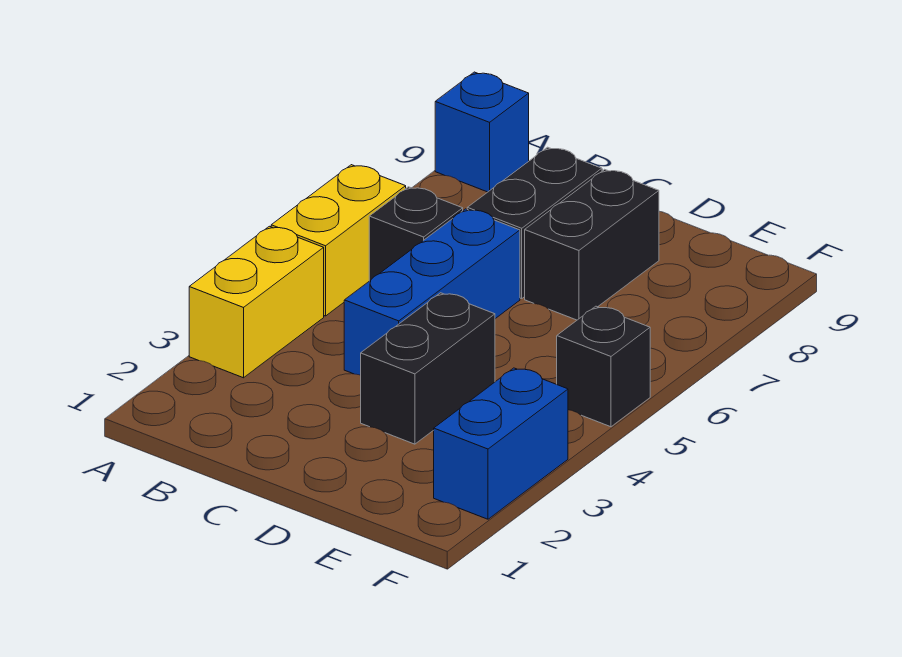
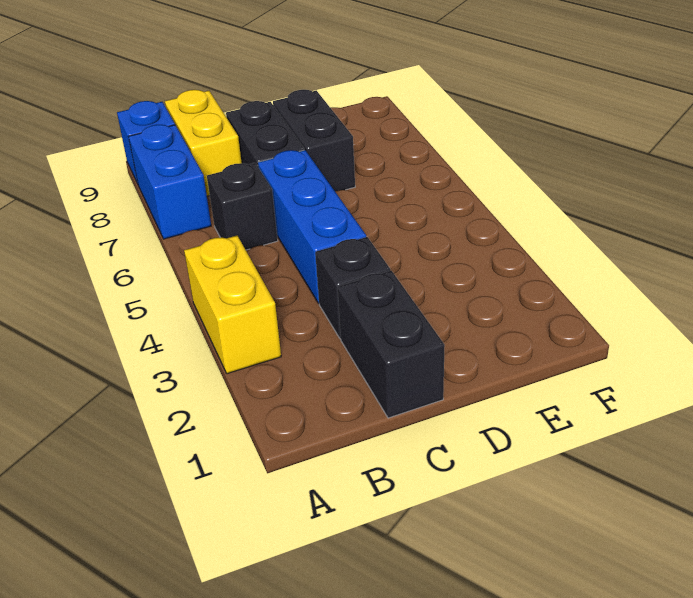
yellow 1x2 brick [271,165,406,316] -> yellow 1x2 brick moved to [165,90,242,196]
black 1x2 brick [361,293,495,444] -> black 1x2 brick moved to [338,271,445,418]
blue 1x2 brick [434,368,568,519] -> blue 1x2 brick moved to [128,125,211,239]
black 1x1 brick [557,306,650,427] -> black 1x1 brick moved to [315,237,390,339]

